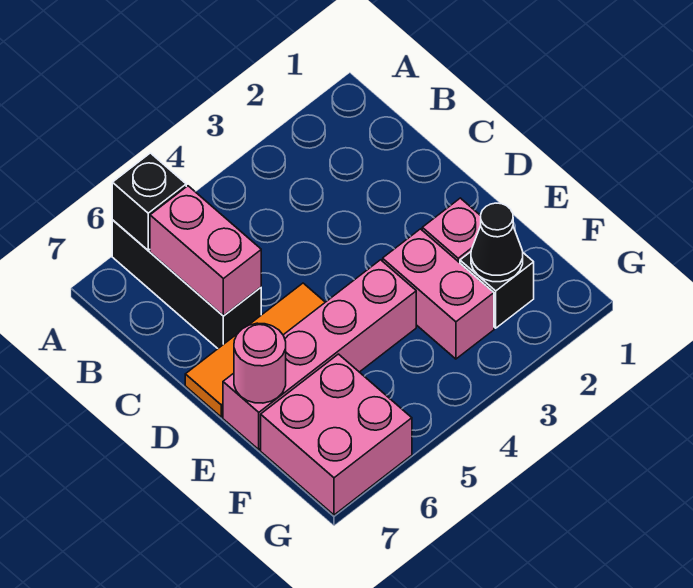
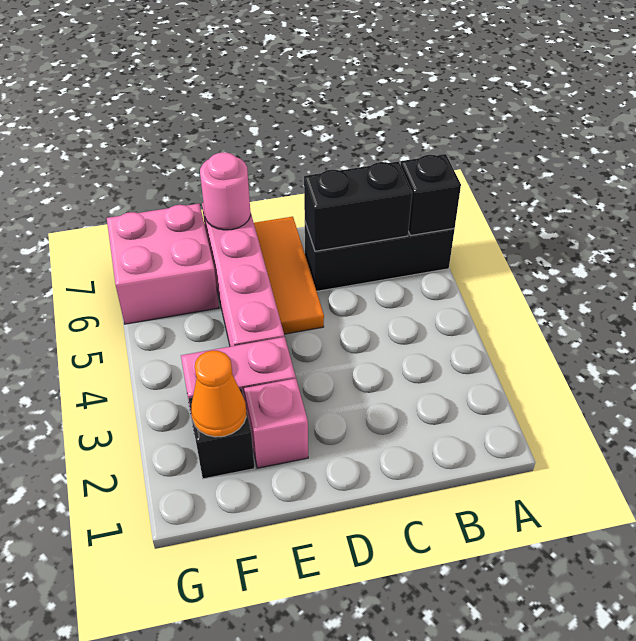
pink 1x2 brick [150,186,261,316] -> black 1x2 brick [304,161,412,251]
black 1x1 cone [471,203,523,282] -> orange 1x1 cone [191,350,246,437]

